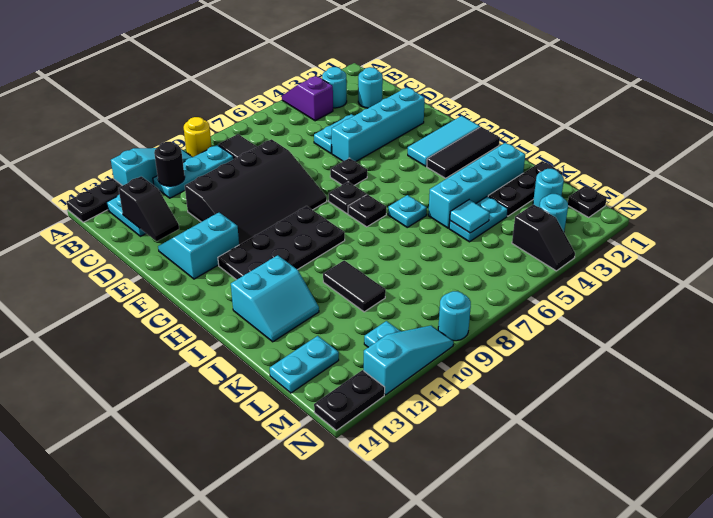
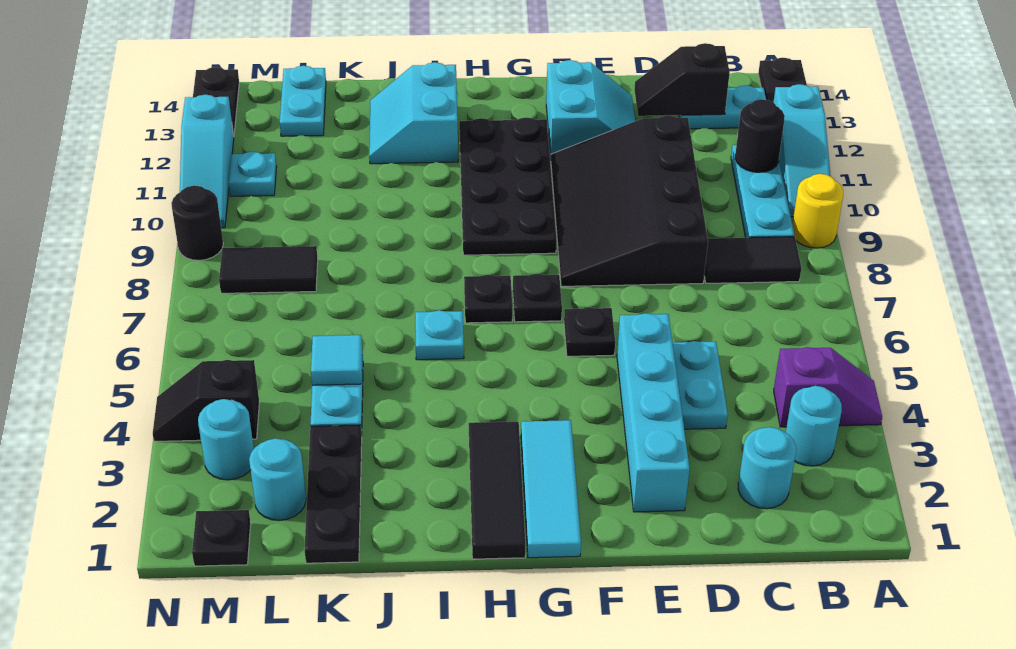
cyan 1x4 brick [428,143,525,228] -> none
black 1x2 tile [323,260,386,312] -> black 1x2 tile moved to [219,246,318,293]
cyan 1x1 round brick [438,291,471,341] -> black 1x1 round brick [171,186,223,260]

